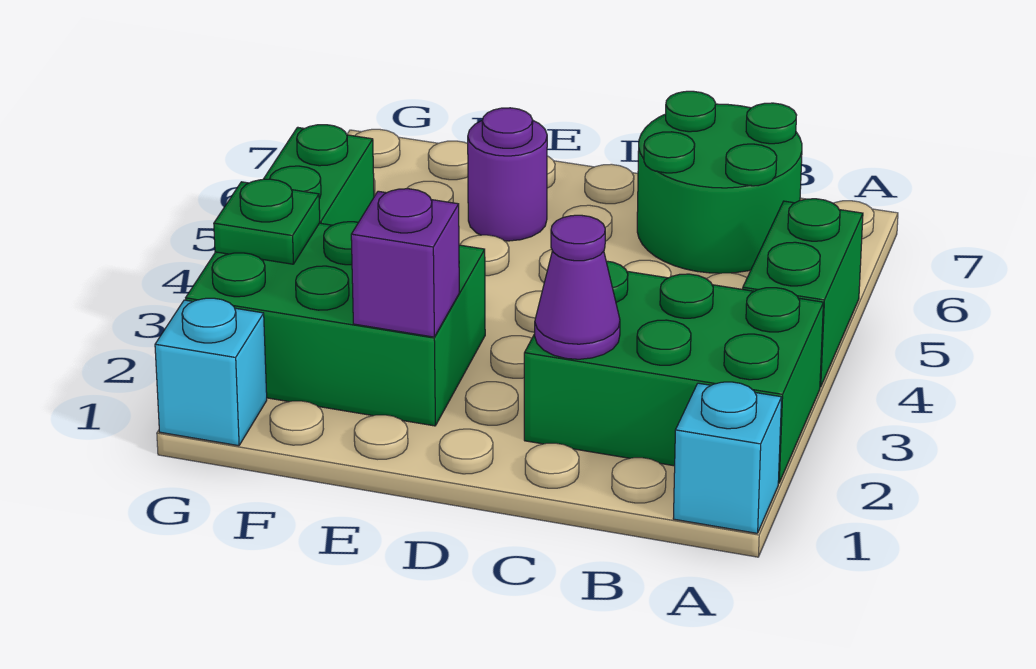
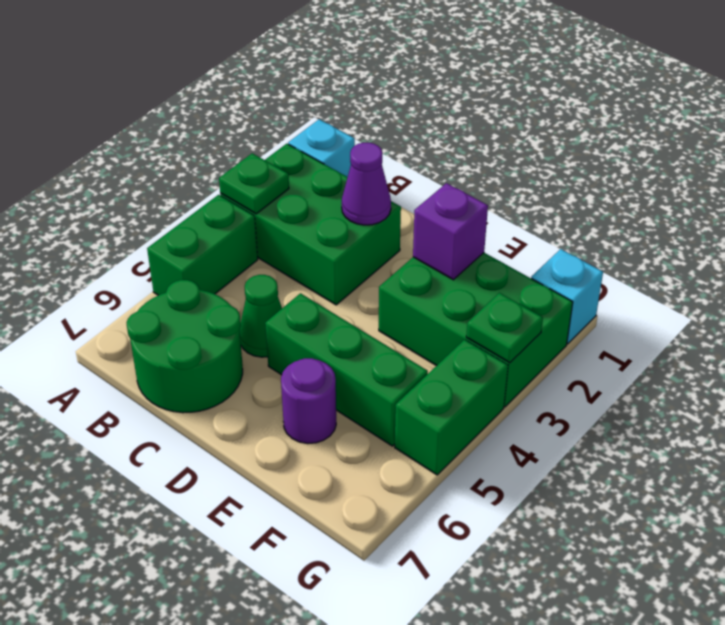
none -> green 1x1 plate [219,153,289,214]
none -> green 1x1 cone [240,275,282,357]
none -> green 1x3 brick [265,293,428,446]

